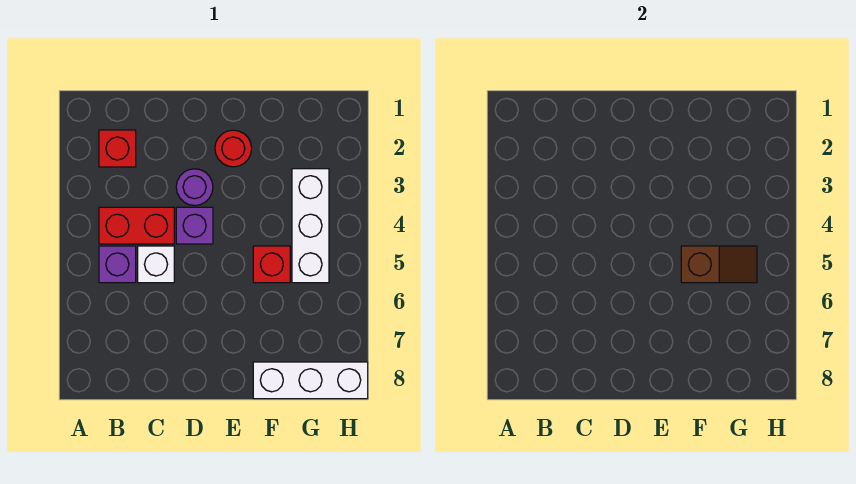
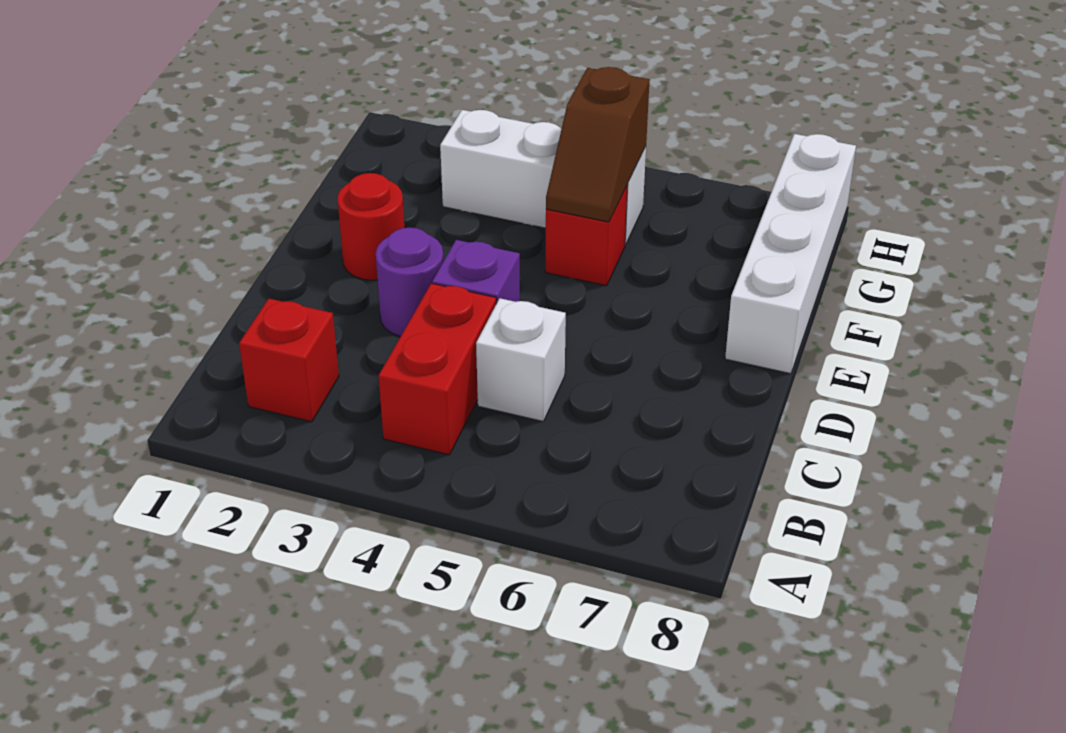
purple 1x1 brick [99,246,136,283] -> none
brown 1x2 slope [681,246,757,283] -> brown 1x2 slope turned to [546,67,650,222]
white 1x3 brick [253,362,368,399] -> white 1x4 brick [725,134,856,374]

